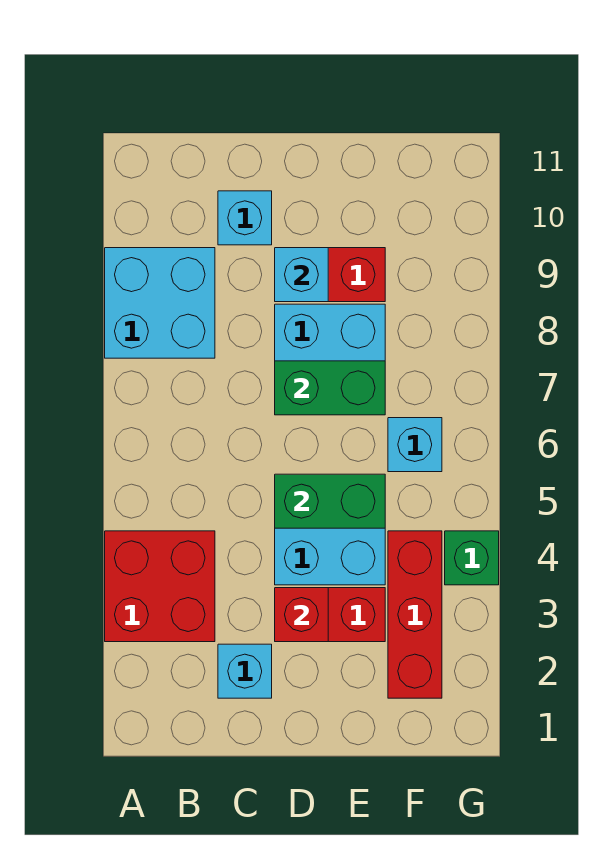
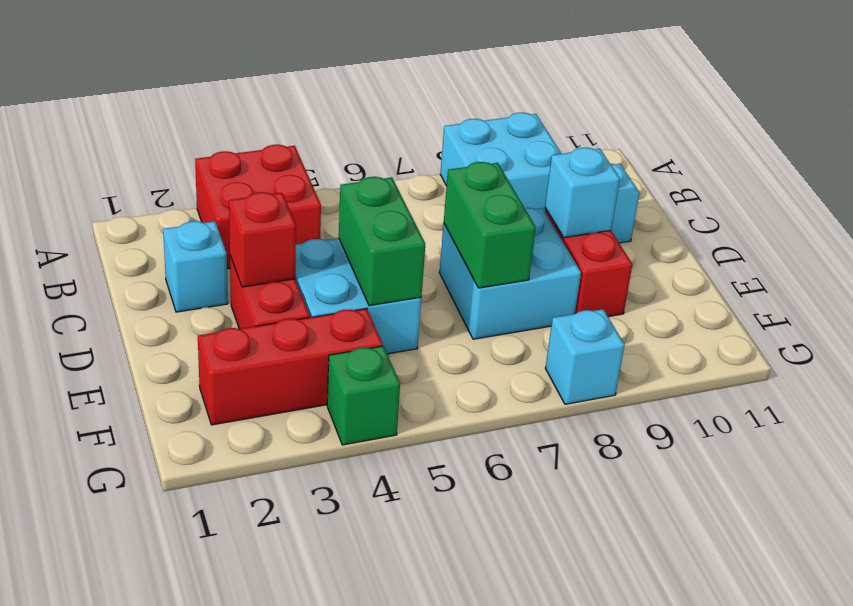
cyan 1x1 brick [388,418,442,472] -> cyan 1x1 brick moved to [545,309,624,404]

